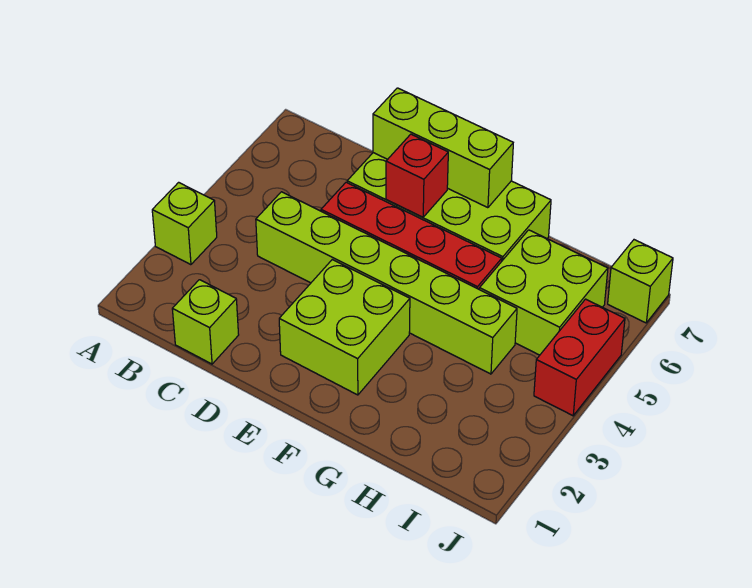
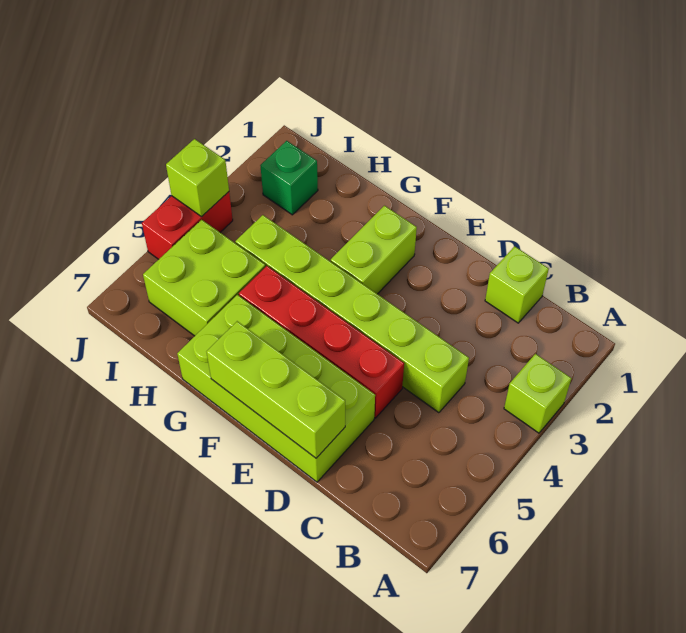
lime 2x2 brick [279,260,410,395] -> lime 1x2 brick [331,206,417,294]
red 1x1 brick [386,134,448,217] -> none
none -> green 1x1 brick [260,141,318,215]
lime 1x1 brick [608,240,673,323] -> lime 1x1 brick moved to [166,139,229,217]

